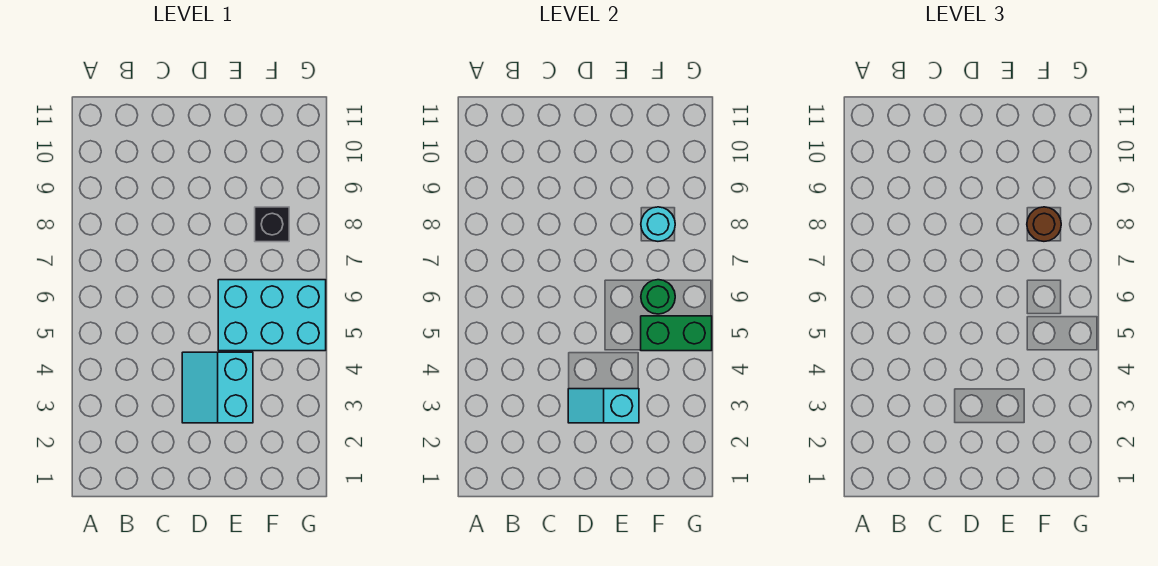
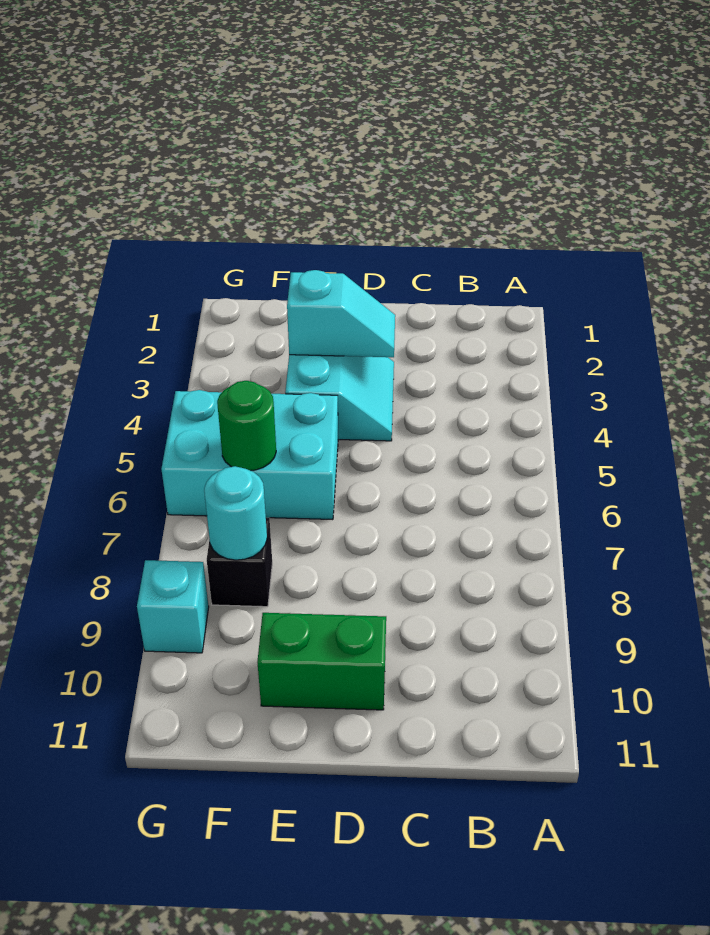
green 1x2 brick [641,316,712,351] -> green 1x2 brick moved to [257,613,386,710]
brown 1x1 round brick [1027,207,1061,241] -> none
none -> cyan 1x1 brick [137,560,209,653]

